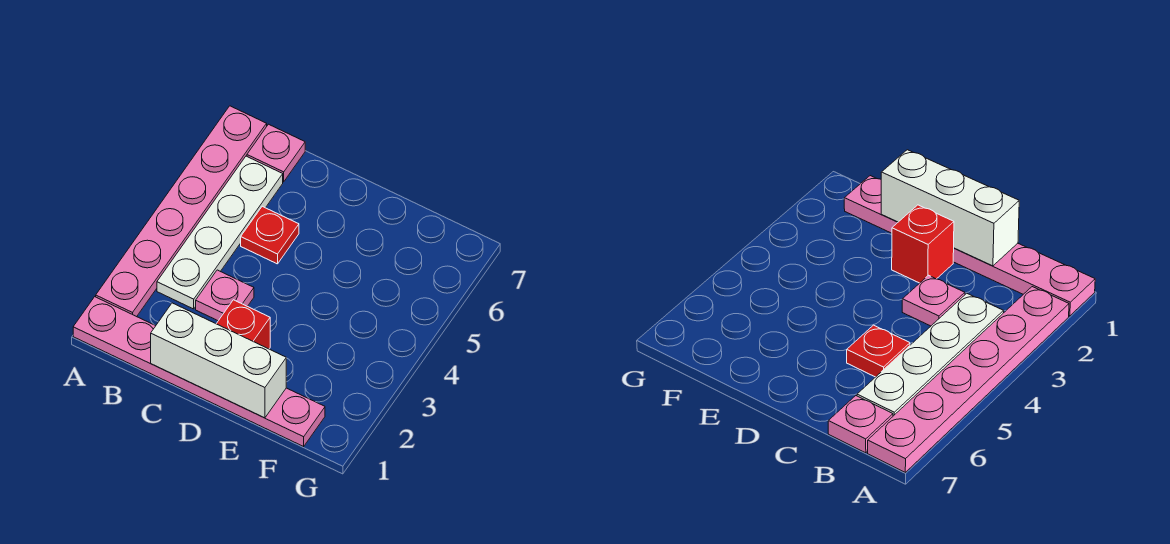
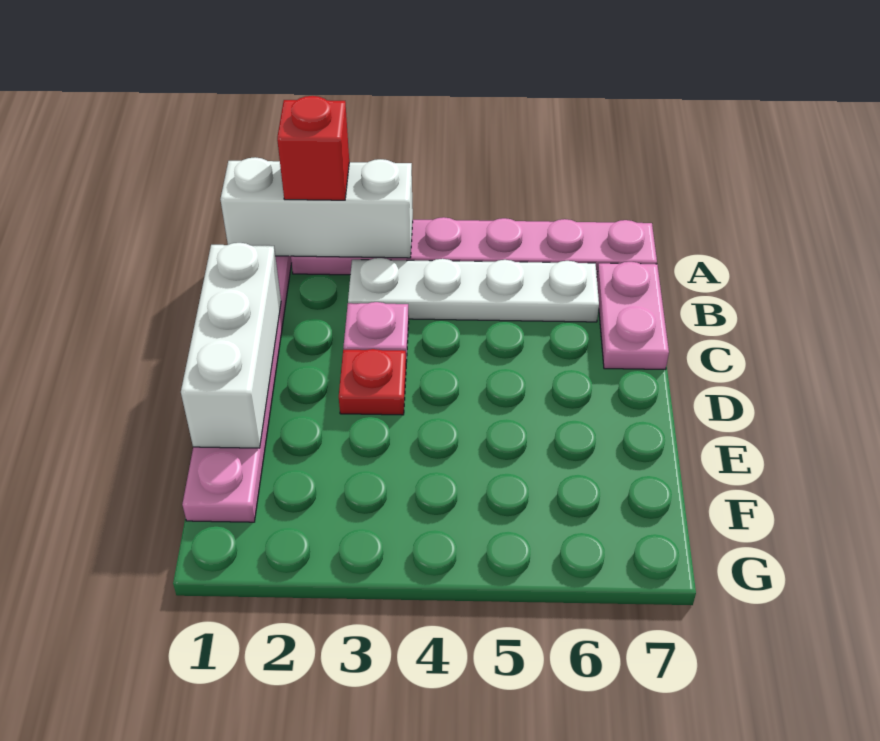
none -> white 1x3 brick [220,157,413,258]
pink 1x1 plate [247,124,305,182] -> pink 1x2 plate [597,262,669,369]
red 1x1 plate [241,206,299,264] -> red 1x1 plate moved to [339,349,406,415]
red 1x1 brick [216,300,270,349] -> red 1x1 brick moved to [277,96,349,200]

